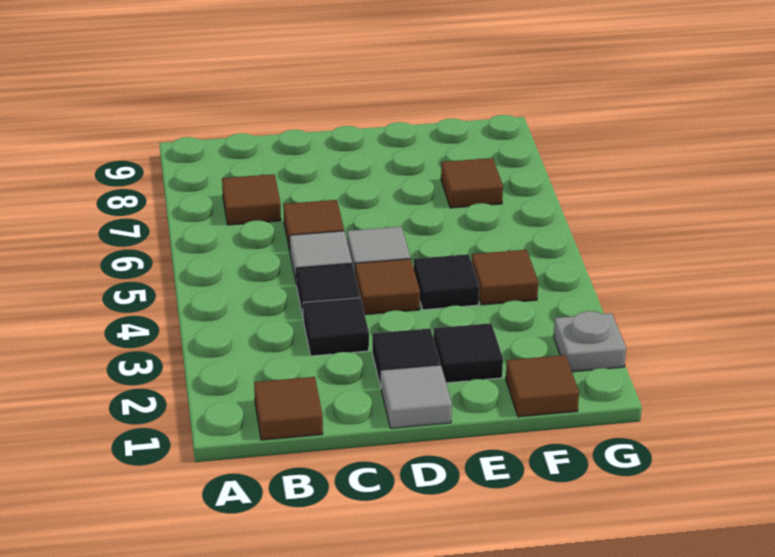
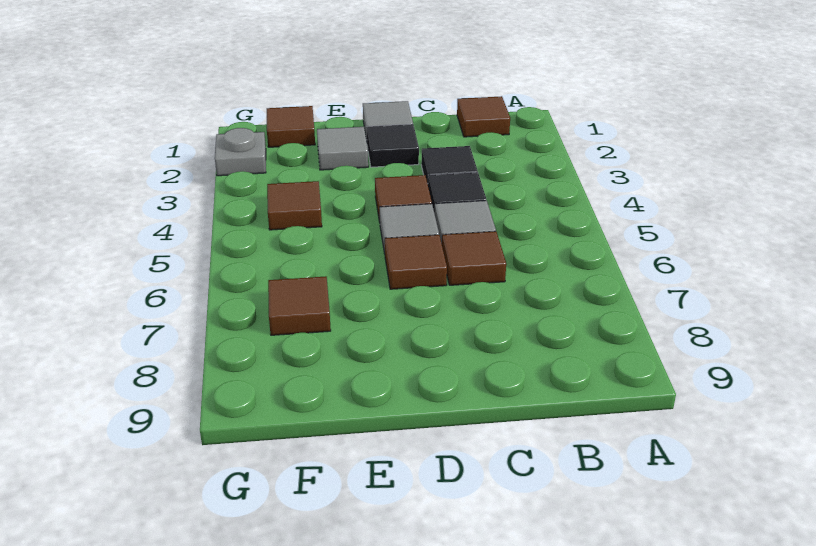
brown 1x1 tile [222,174,281,225] -> brown 1x1 tile moved to [385,235,447,289]
black 1x1 tile [433,323,503,383] -> grey 1x1 tile [317,127,368,170]
black 1x1 tile [414,254,479,310] -> none

